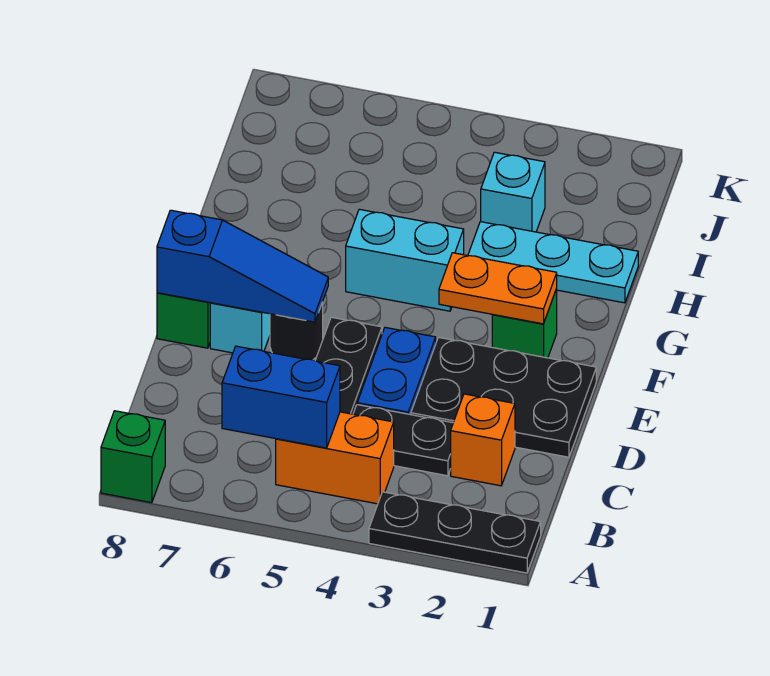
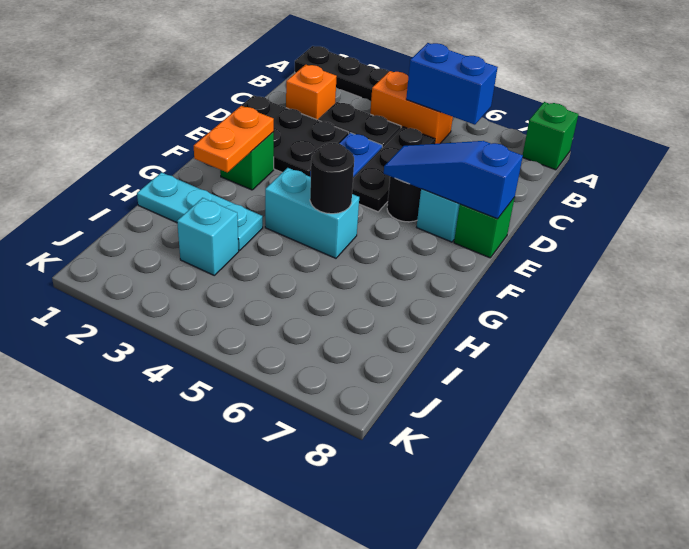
orange 1x2 plate [439,253,557,324] -> orange 1x2 plate turned to [194,106,274,172]
none -> black 1x1 round brick [310,143,354,214]

